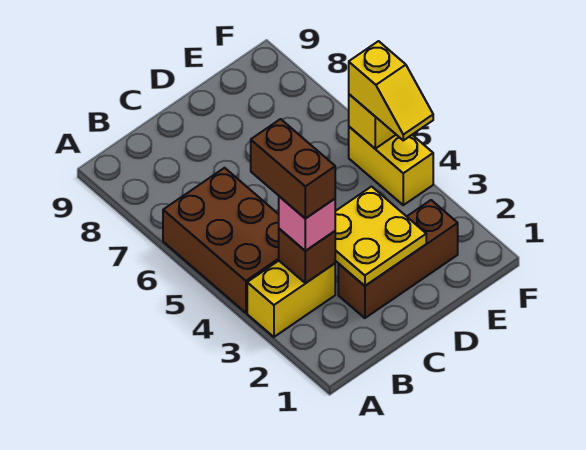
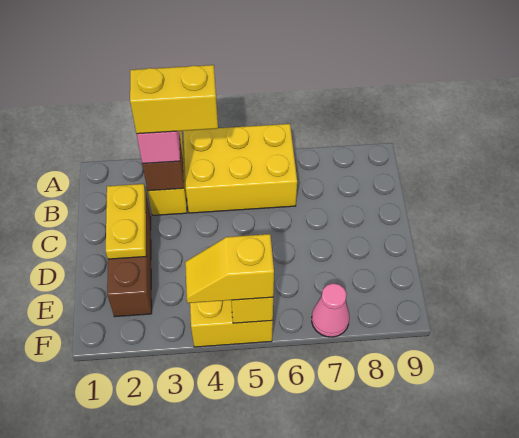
brown 2x3 brick [163,168,279,313] -> yellow 2x3 brick [183,124,297,213]
brown 1x2 brick [251,119,335,219] -> yellow 1x2 brick [130,65,218,134]
yellow 2x2 plate [335,187,426,286] -> yellow 1x2 plate [106,184,146,259]
none -> pink 1x1 cone [312,283,349,337]

